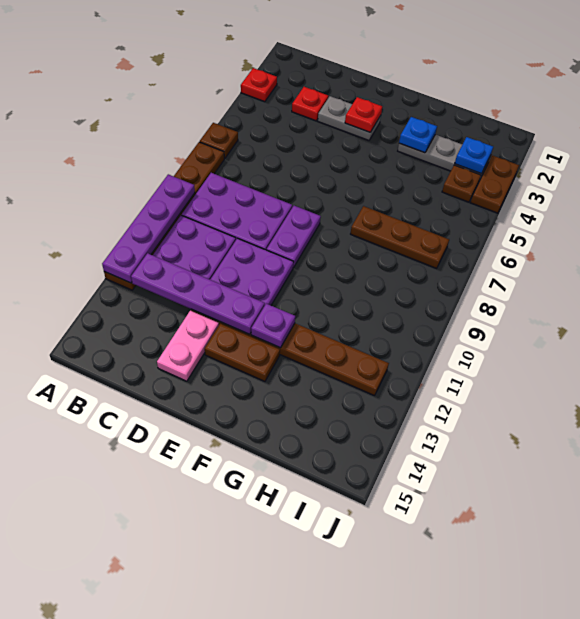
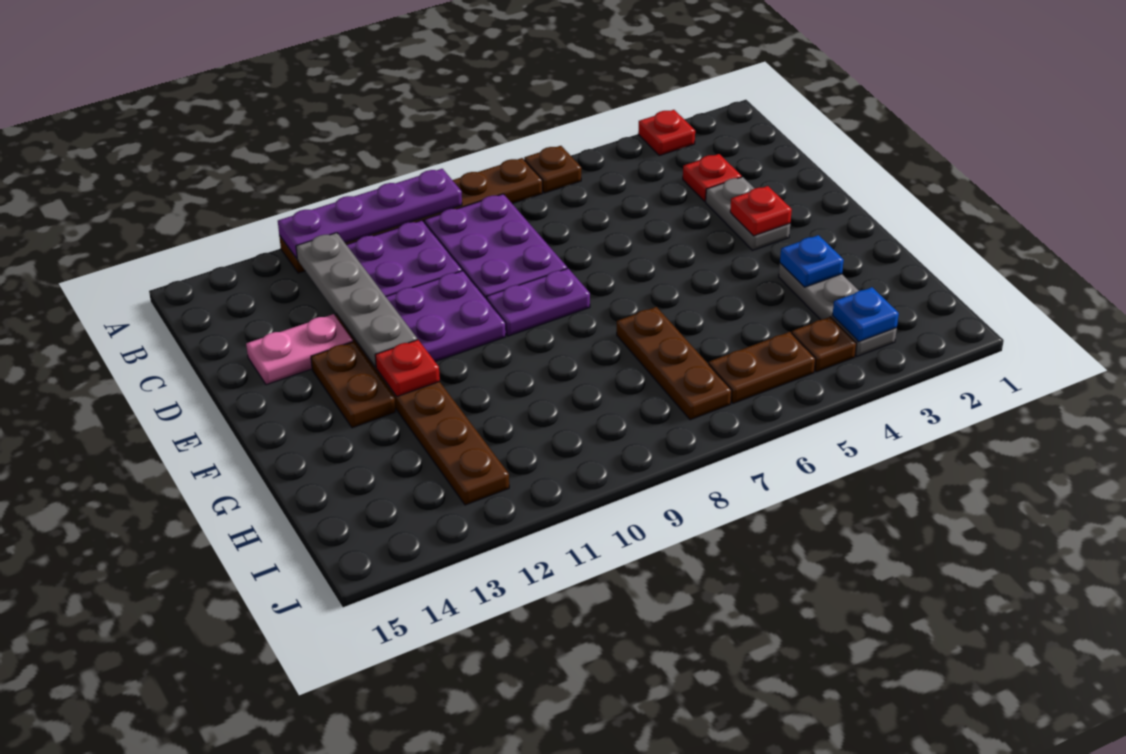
purple 1x4 plate [131,253,265,334] -> grey 1x4 plate [296,233,417,367]
purple 1x1 plate [251,304,295,348] -> red 1x1 plate [375,340,440,396]
brown 1x2 plate [471,155,519,213] -> brown 1x2 plate moved to [709,332,815,403]

